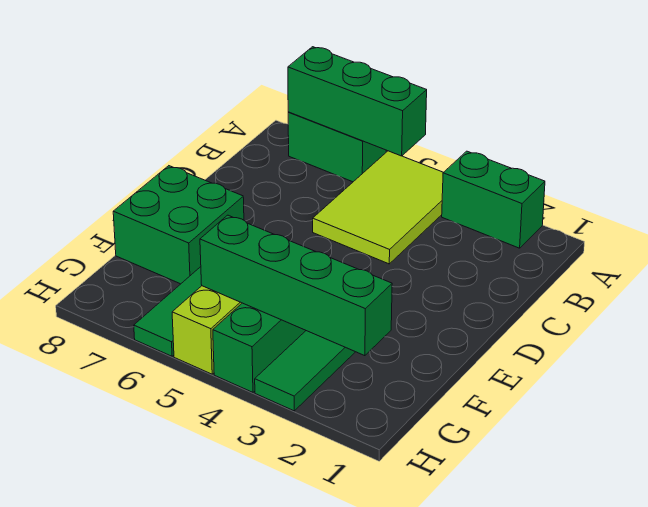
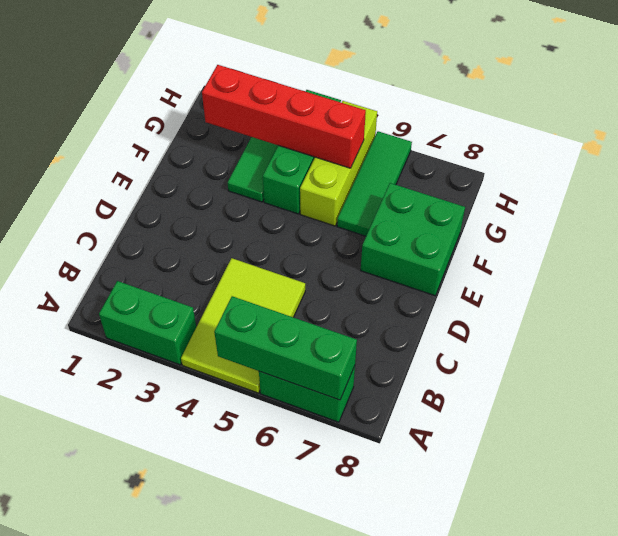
green 1x4 brick [200,215,392,356] -> red 1x4 brick [202,65,366,168]

